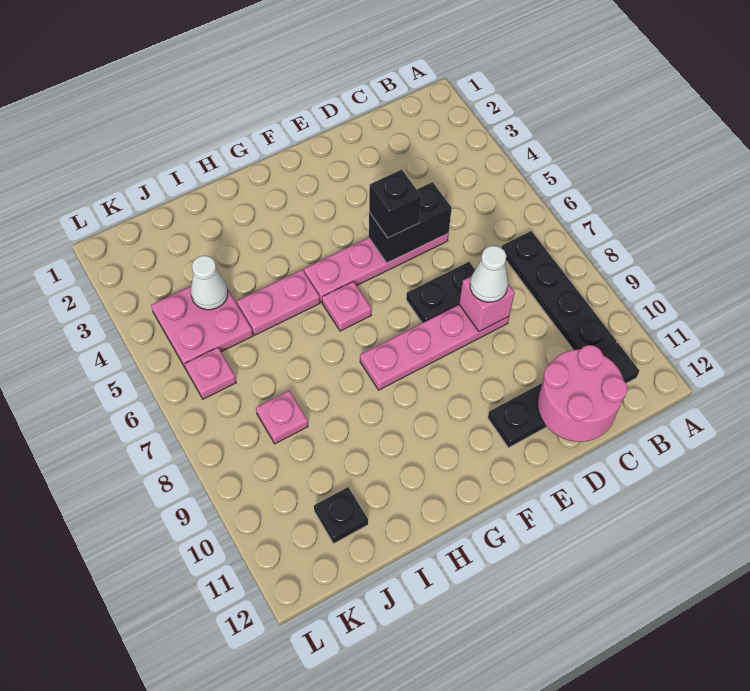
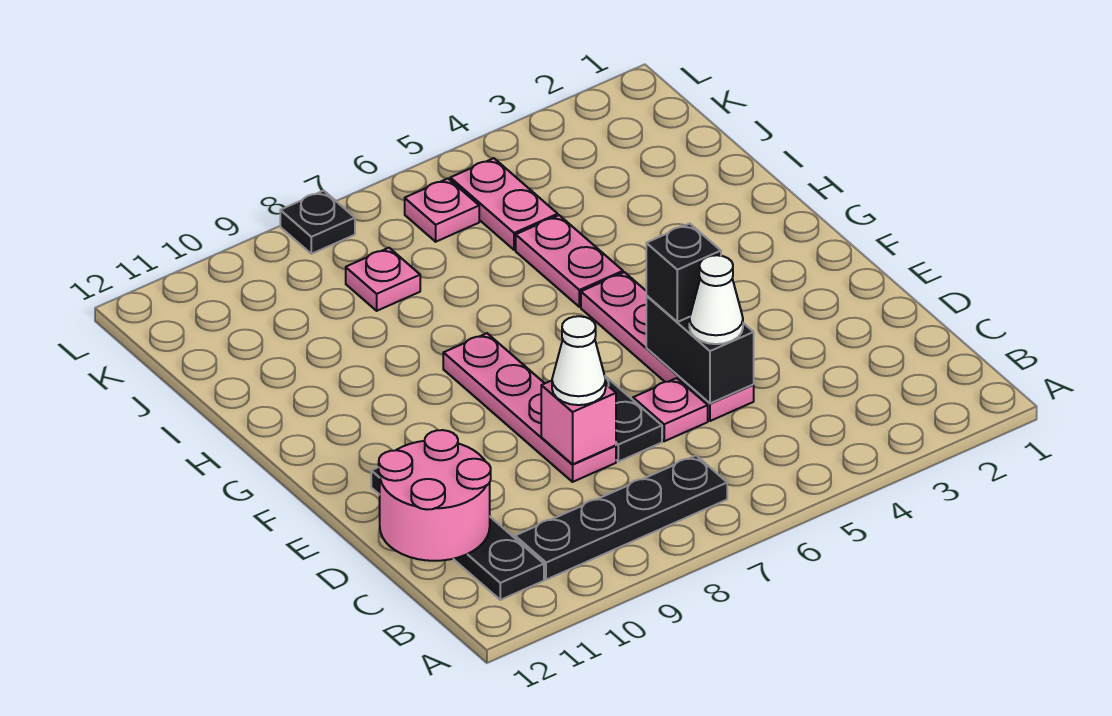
pink 1x1 plate [322,281,372,331] -> pink 1x1 plate moved to [633,378,708,441]
pink 2x2 plate [151,286,253,369] -> pink 1x2 plate [450,158,558,250]
white 1x1 cone [191,255,228,310] -> white 1x1 cone moved to [689,255,743,344]
black 1x1 plate [314,487,368,543] -> black 1x1 plate moved to [280,191,355,254]

